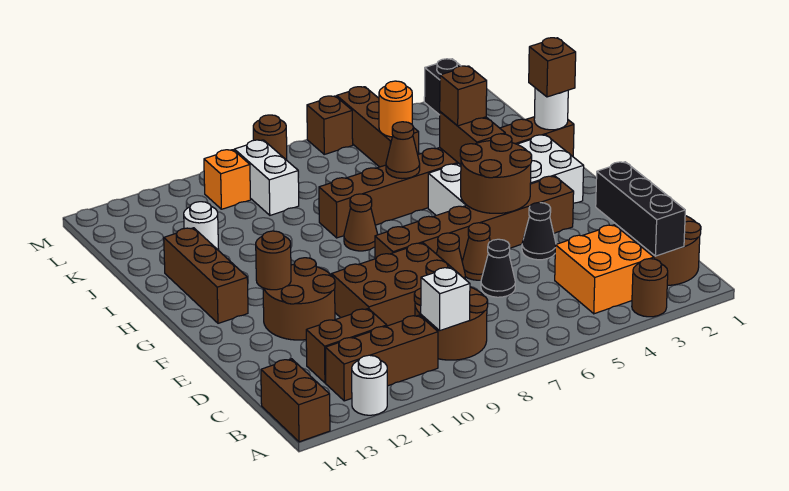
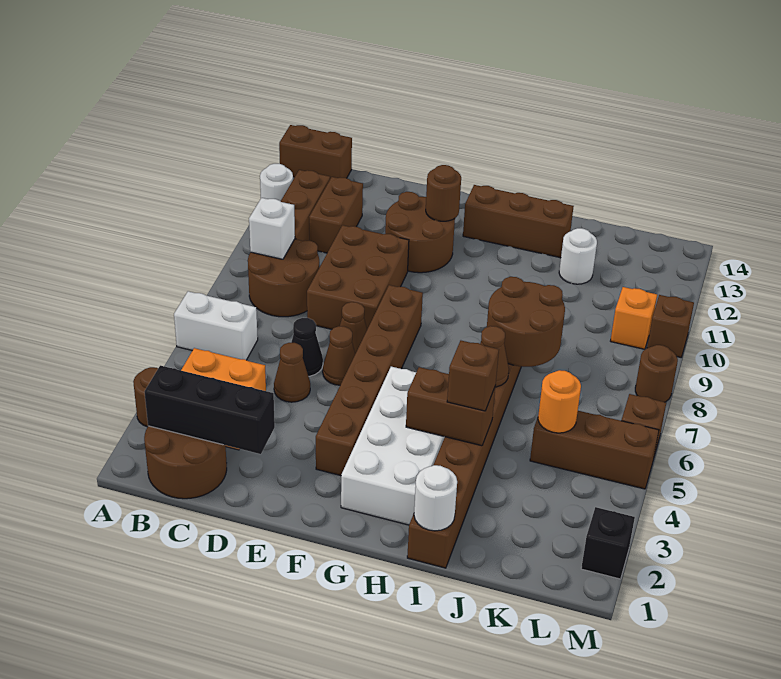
black 1x1 cone [522,202,556,260] -> none
brown 2x2 round brick [460,134,532,213] -> brown 2x2 round brick moved to [487,277,565,367]
brown 1x1 cone [344,194,378,251] -> brown 1x1 cone moved to [274,343,310,402]
brown 1x1 brick [529,38,576,97] -> brown 1x1 brick moved to [647,295,694,357]
white 1x2 brick [234,140,299,215] -> white 1x2 brick moved to [174,291,258,360]

